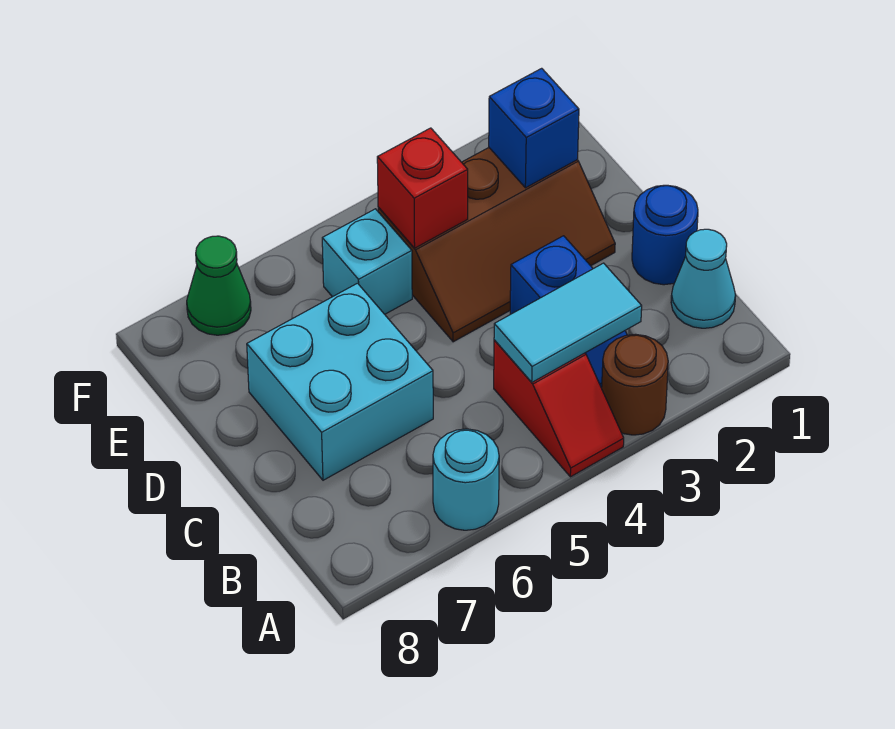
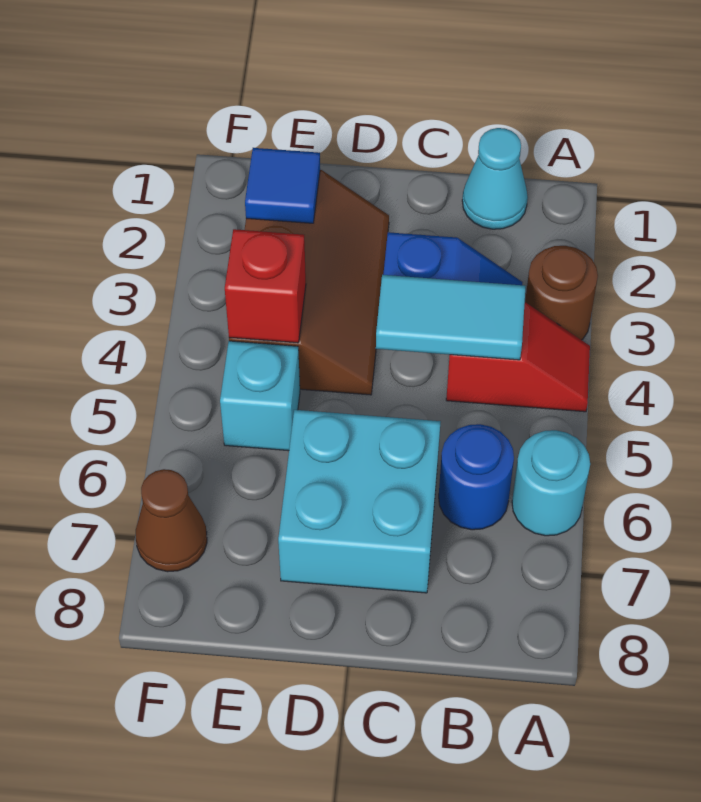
cyan 1x2 tile [494,263,642,382] -> cyan 1x2 tile turned to [376,275,526,360]
blue 1x1 round brick [632,185,698,285] -> blue 1x1 round brick moved to [439,424,514,530]
blue 1x1 brick [489,68,579,188] -> blue 1x1 tile [245,148,320,223]
green 1x1 cone [187,236,251,335] -> brown 1x1 cone [136,469,207,572]

